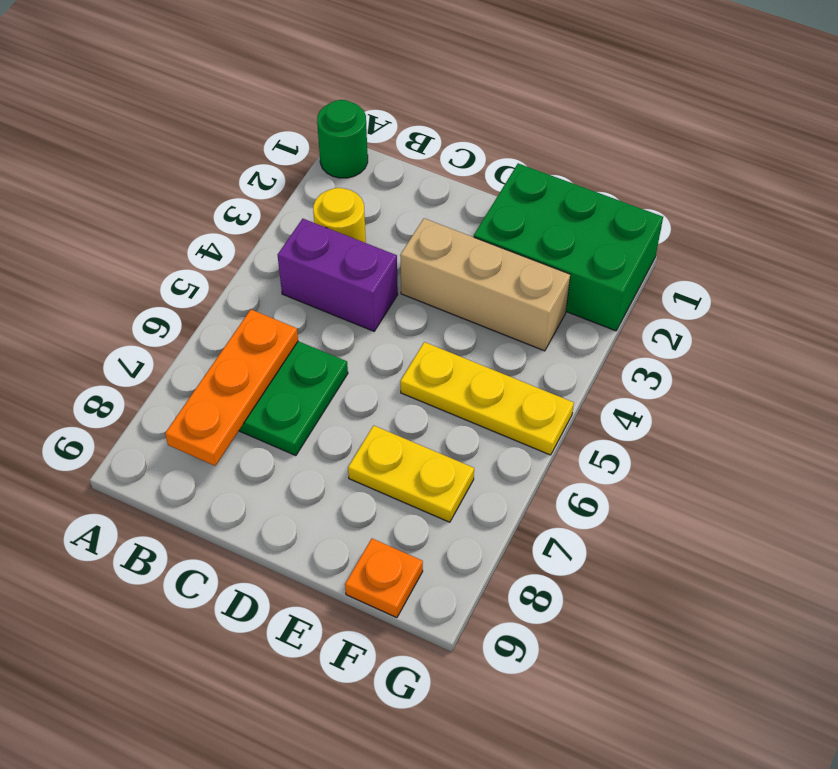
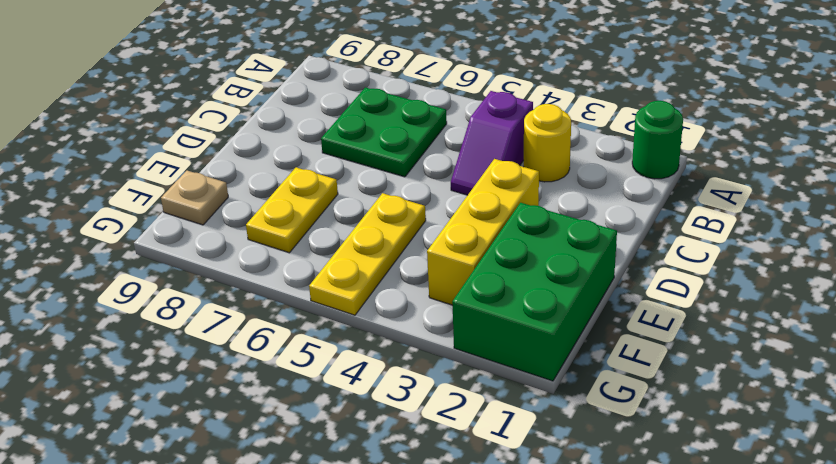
purple 1x2 brick [278,219,398,331] -> purple 1x2 slope [451,91,533,195]
orange 1x3 plate [165,310,298,466] -> none
tan 1x3 brick [400,218,570,351] -> yellow 1x3 brick [427,159,539,305]
orange 1x1 plate [345,539,423,618] -> tan 1x1 plate [161,171,228,225]

